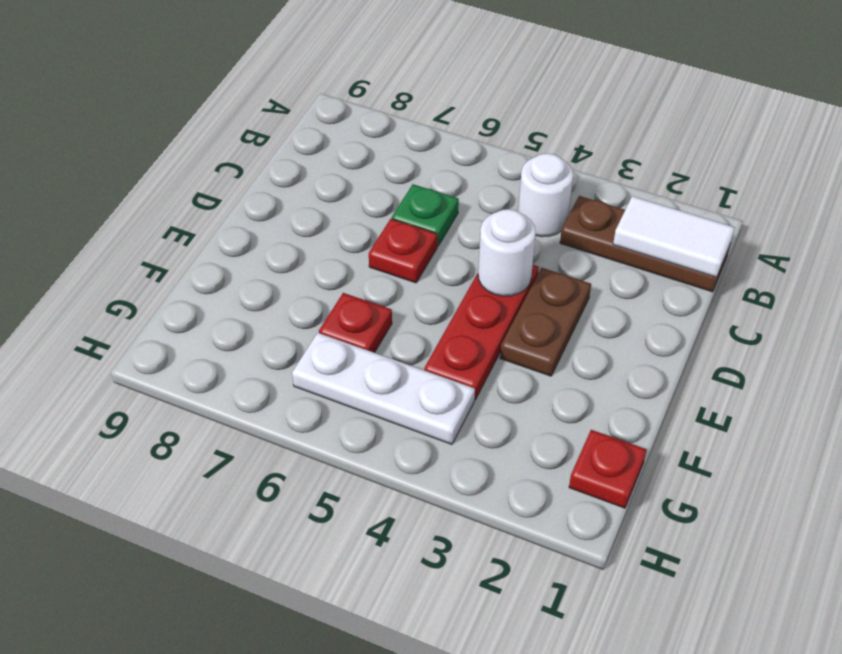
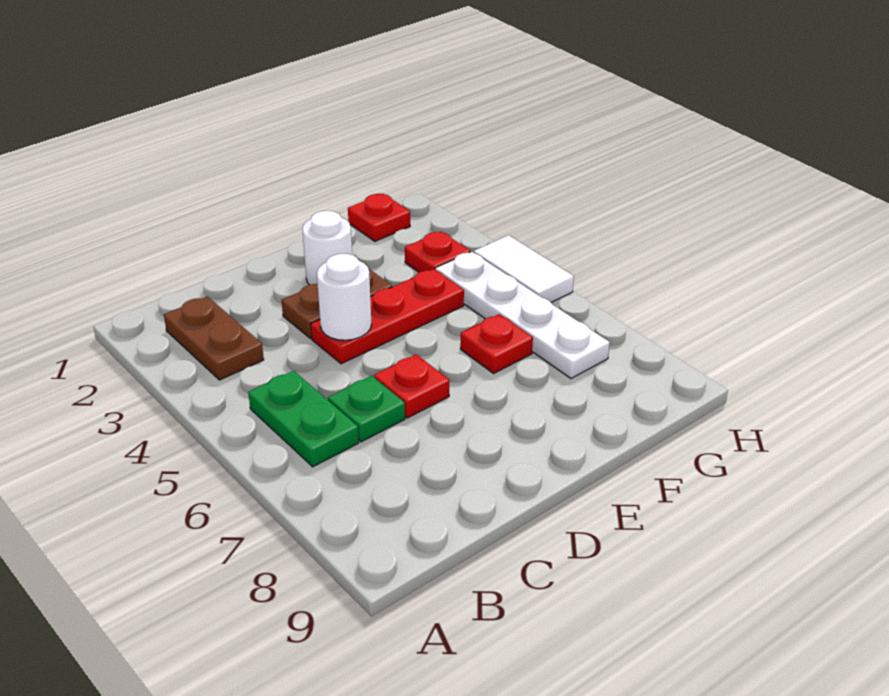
brown 1x3 plate [560,196,730,292] -> brown 1x2 plate [164,296,264,380]
white 1x2 tile [613,196,735,277] -> white 1x2 tile moved to [474,235,574,303]
white 1x1 round brick [518,153,573,237] -> white 1x1 round brick moved to [302,211,352,285]
none -> green 1x2 plate [248,371,359,467]
none -> red 1x1 plate [405,232,470,272]
white 1x3 plate [292,333,475,444] -> white 1x4 plate [435,252,610,378]

